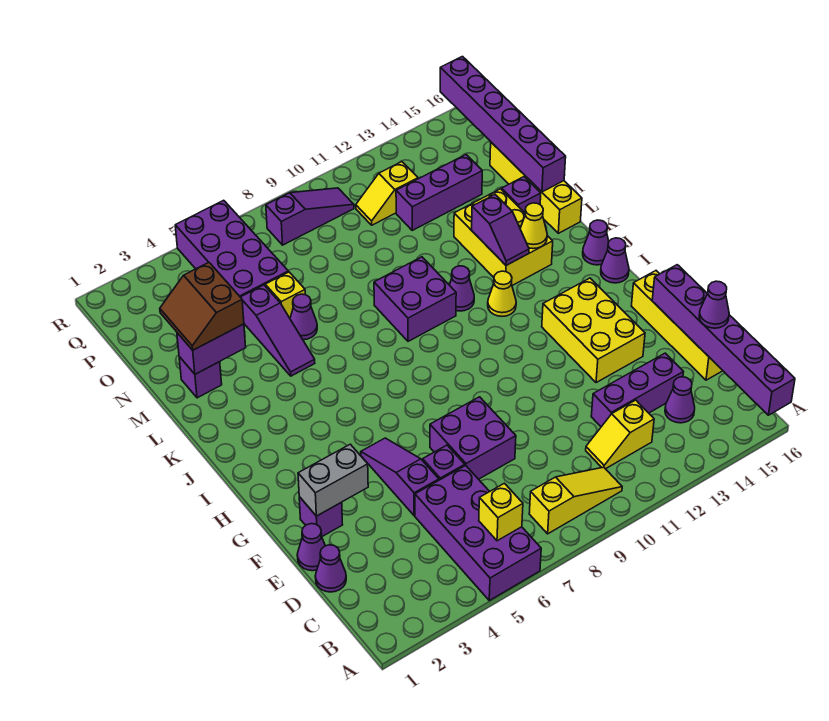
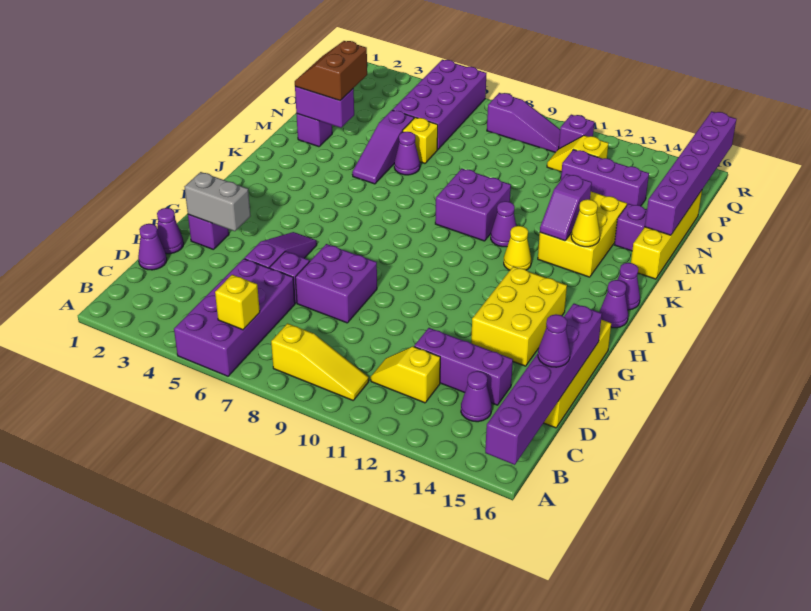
none -> purple 1x1 brick [559,115,594,149]

